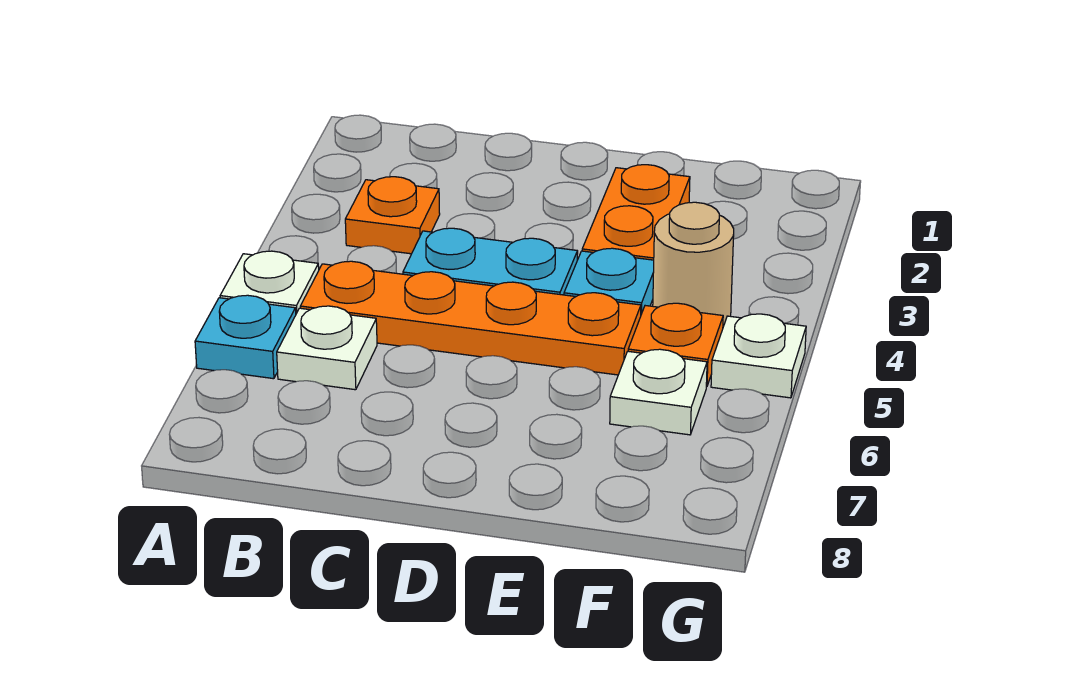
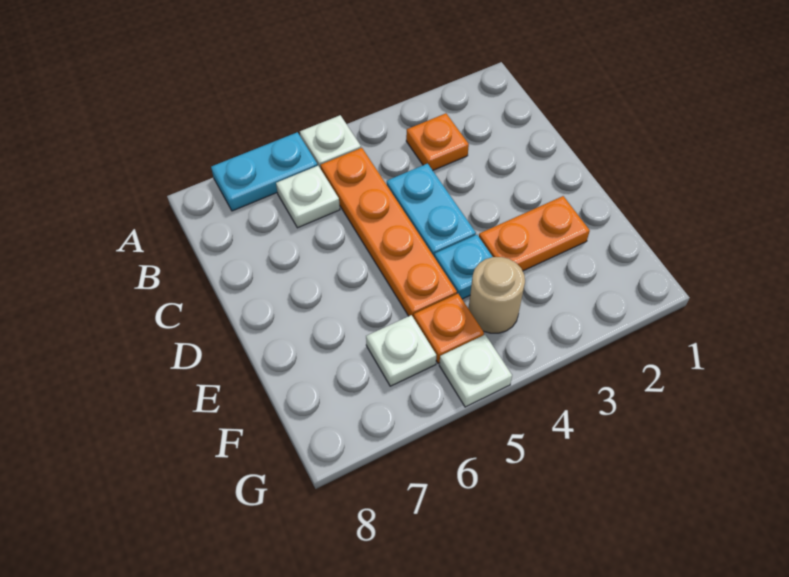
cyan 1x1 plate [195,295,296,379] -> cyan 1x2 plate [211,132,318,211]

